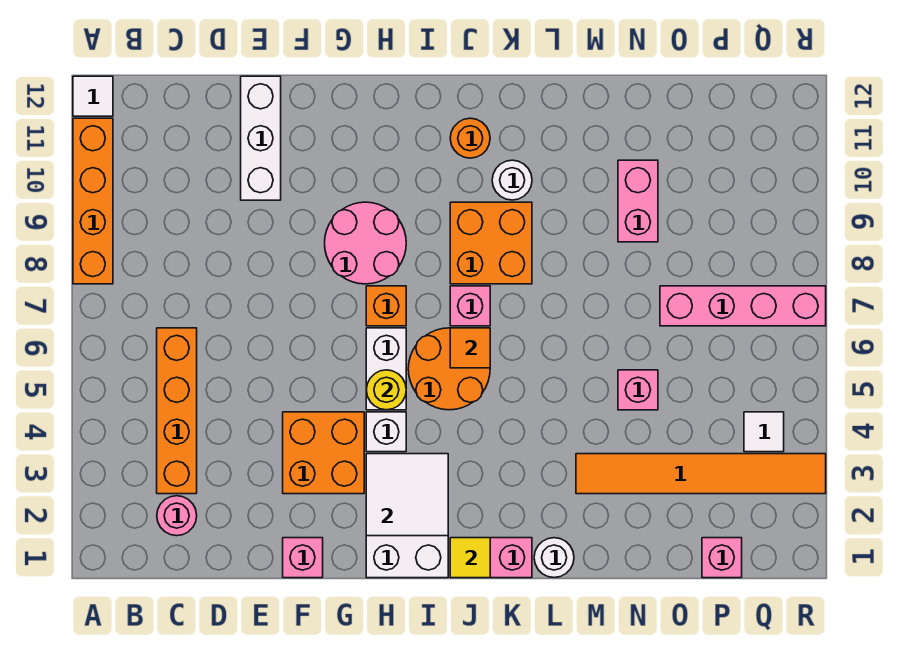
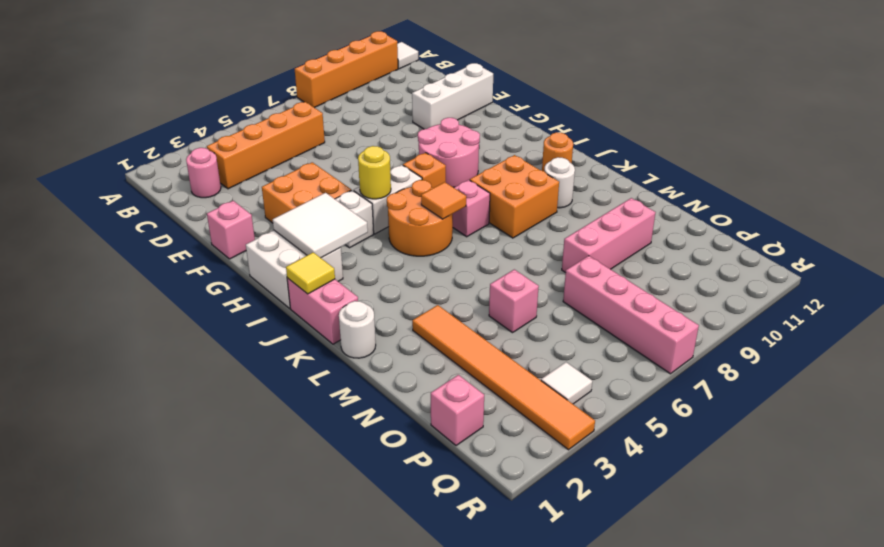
pink 1x2 brick [618,160,658,242] -> pink 1x3 brick [562,198,656,273]

